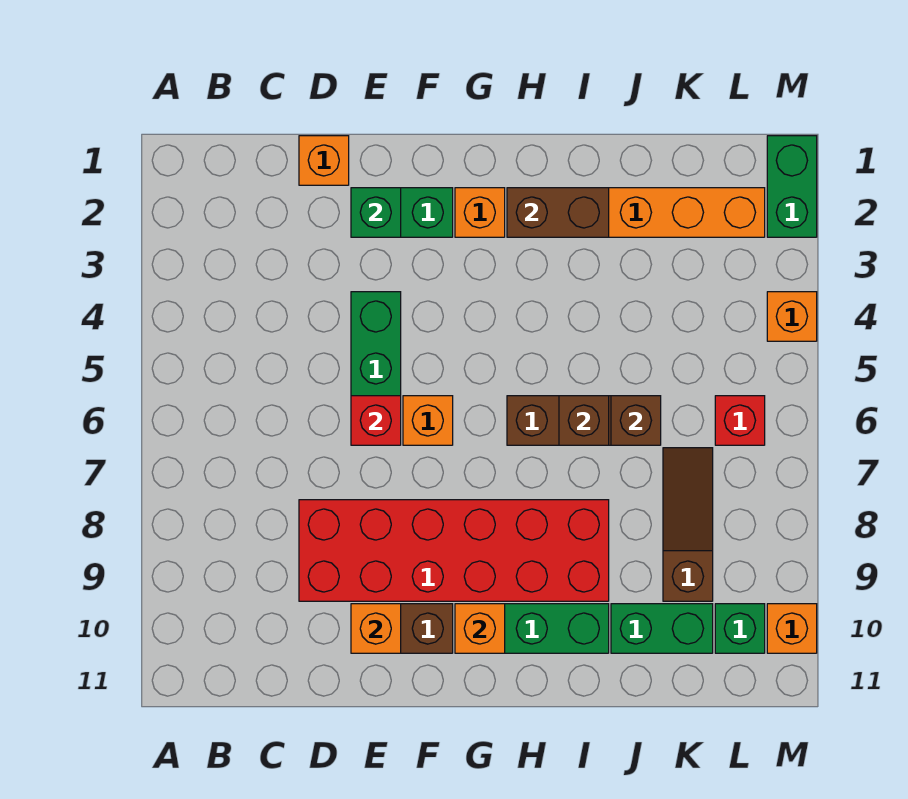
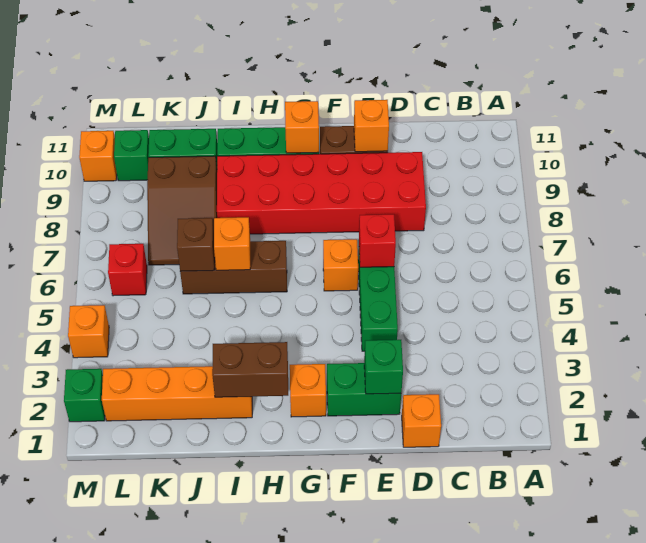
brown 1x1 brick [559,396,609,445] -> orange 1x1 brick [214,217,250,270]
brown 1x3 slope [663,448,713,601] -> brown 2x3 slope [147,156,217,265]
green 1x2 brick [767,136,817,237] -> green 1x1 brick [64,369,105,422]

